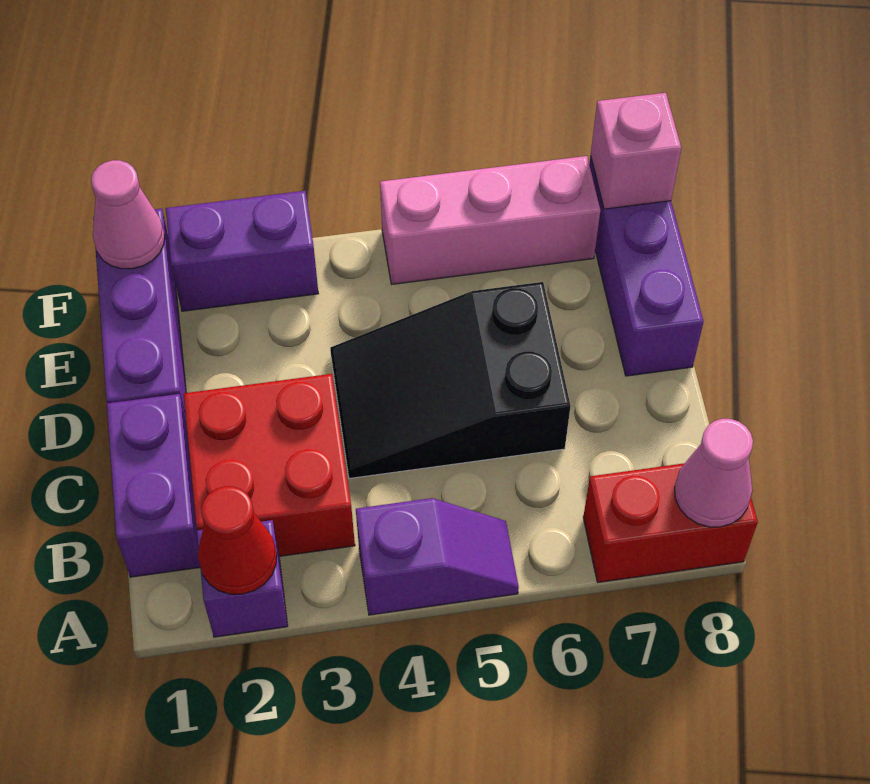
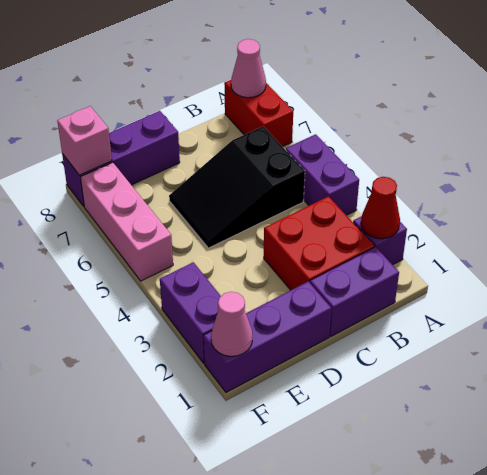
purple 1x2 slope [356,498,519,615] -> purple 1x2 brick [286,134,359,215]
black 2x3 slope [330,282,571,478] -> black 2x3 slope turned to [169,127,305,248]

